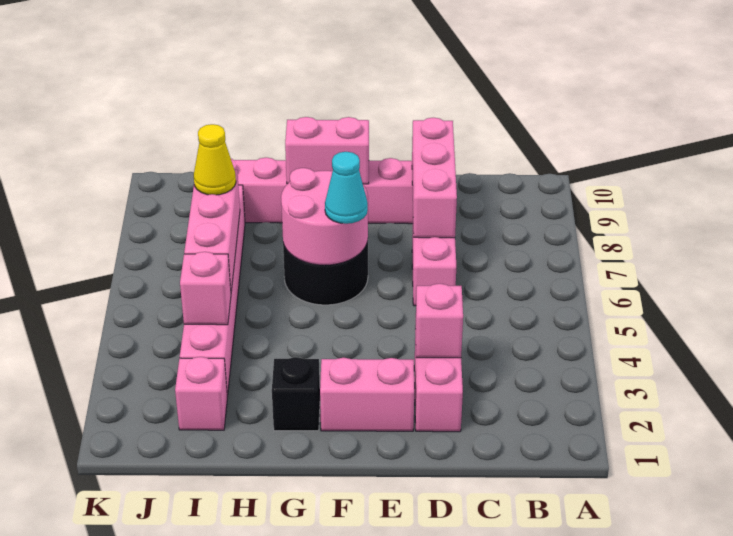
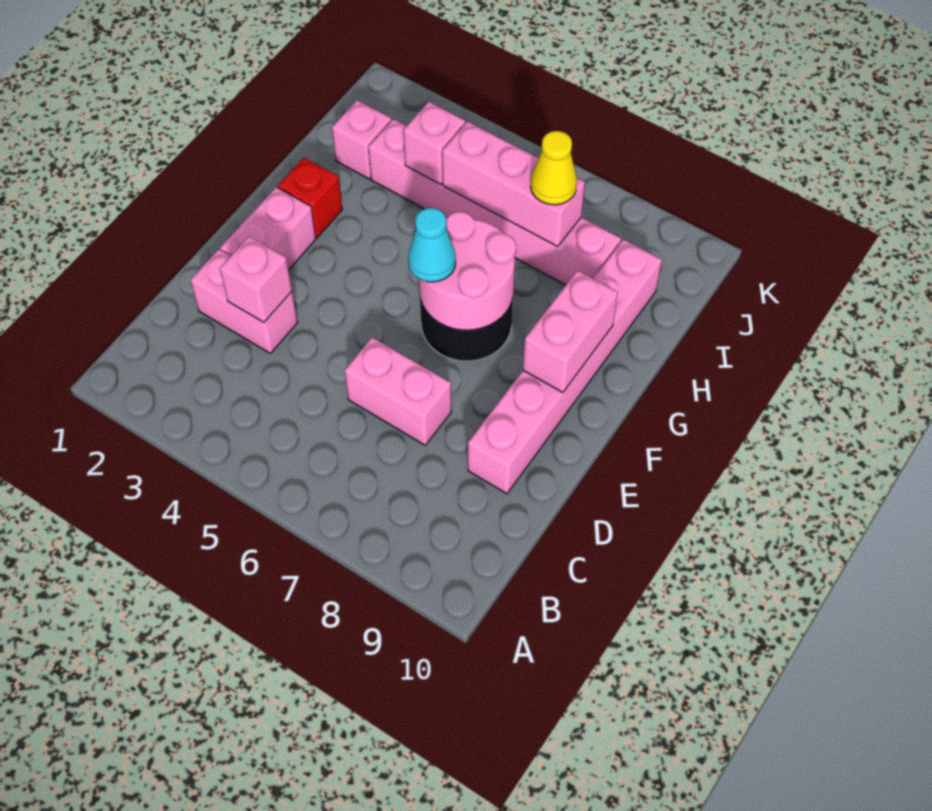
pink 1x3 brick [412,118,457,238] -> none
black 1x1 brick [272,357,320,431] -> red 1x1 brick [278,158,342,238]

